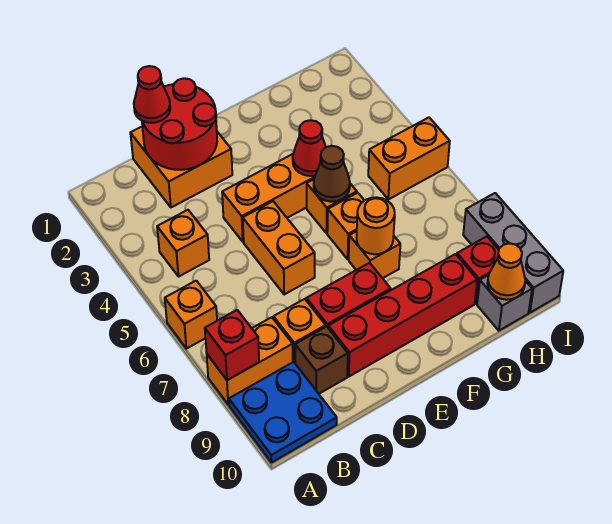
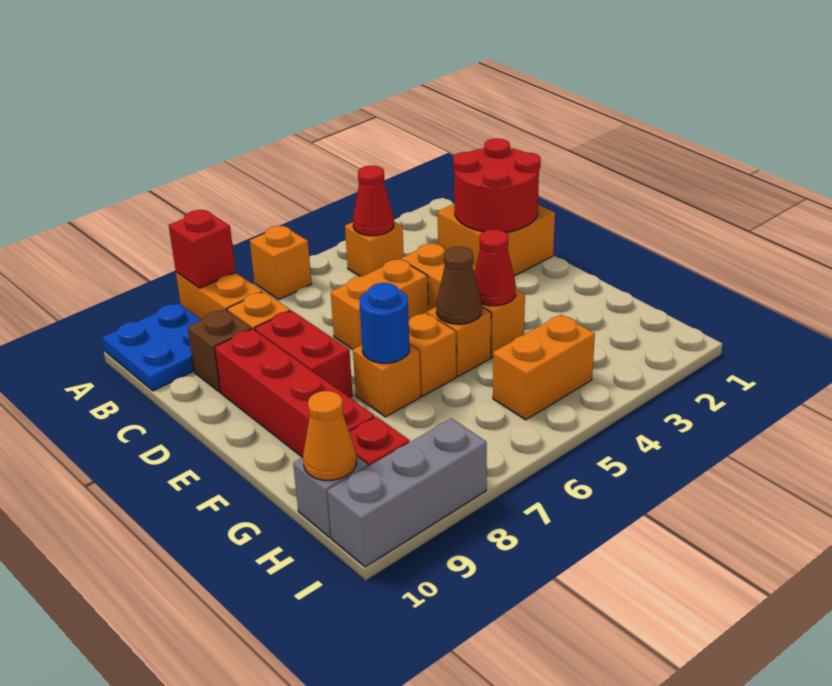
red 1x1 cone [134,66,170,123] -> red 1x1 cone moved to [353,166,394,236]
orange 1x1 round brick [357,197,395,254] -> blue 1x1 round brick [360,283,410,363]
orange 1x2 brick [368,118,450,199] -> orange 1x2 brick turned to [493,315,595,420]

